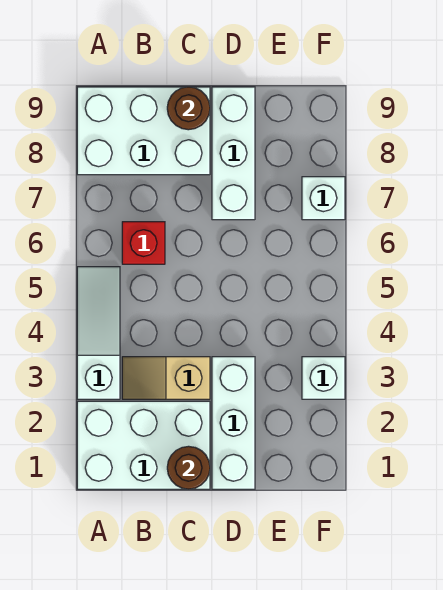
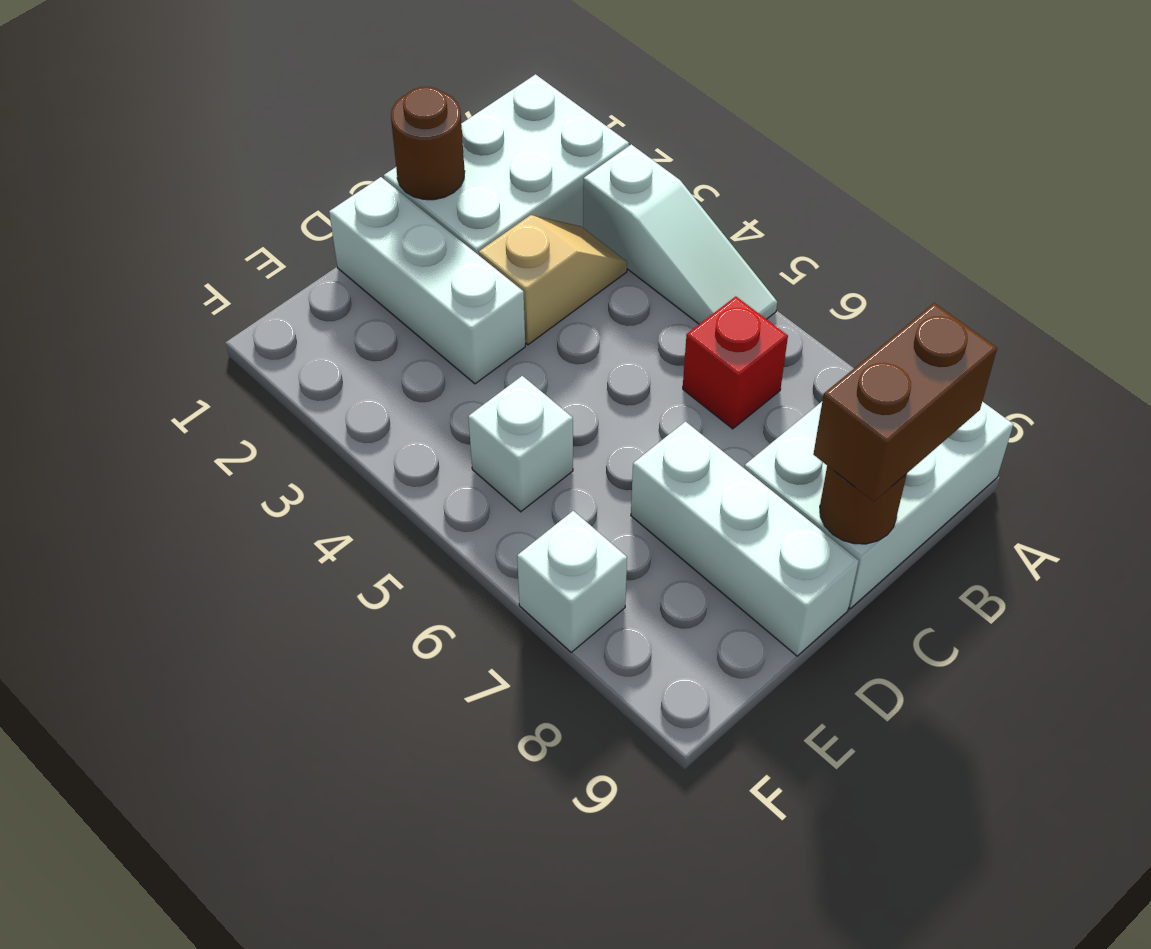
none -> brown 1x2 brick [813,303,997,502]
white 1x1 brick [302,357,345,399] -> white 1x1 brick moved to [468,376,573,512]

